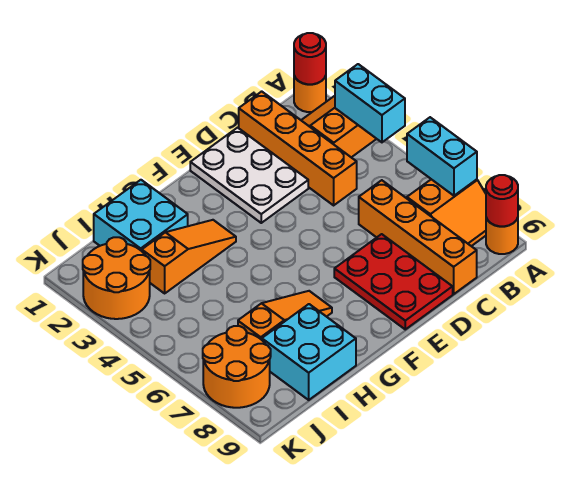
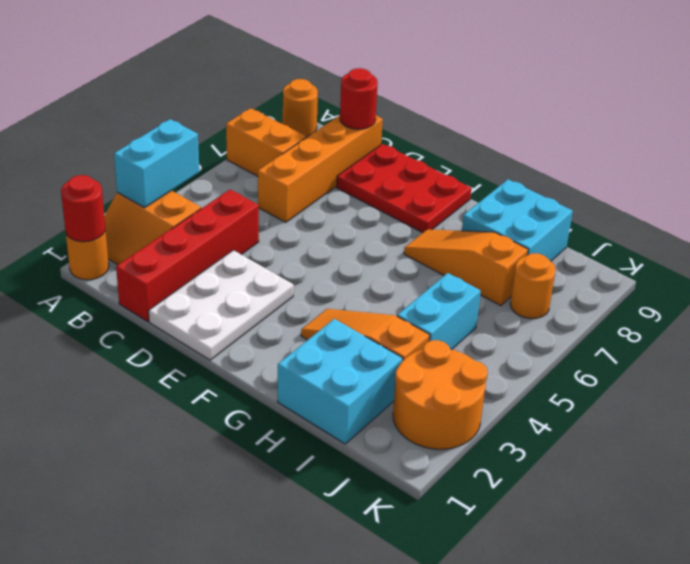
cyan 1x2 brick [407,117,477,196] -> cyan 1x2 brick moved to [397,273,481,350]
red 1x1 round brick [486,175,518,226] -> red 1x1 round brick moved to [340,68,378,129]
orange 1x4 brick [239,91,357,205] -> red 1x4 brick [116,190,259,321]
red 2x3 plate [334,234,453,329] -> red 2x3 plate turned to [337,144,471,233]
orange 2x2 round brick [203,326,271,408] -> orange 1x1 round brick [510,253,556,319]

